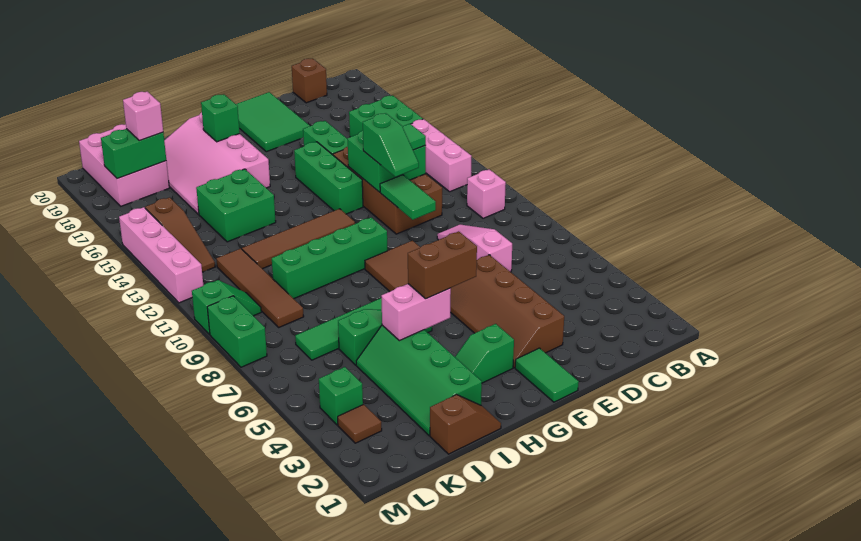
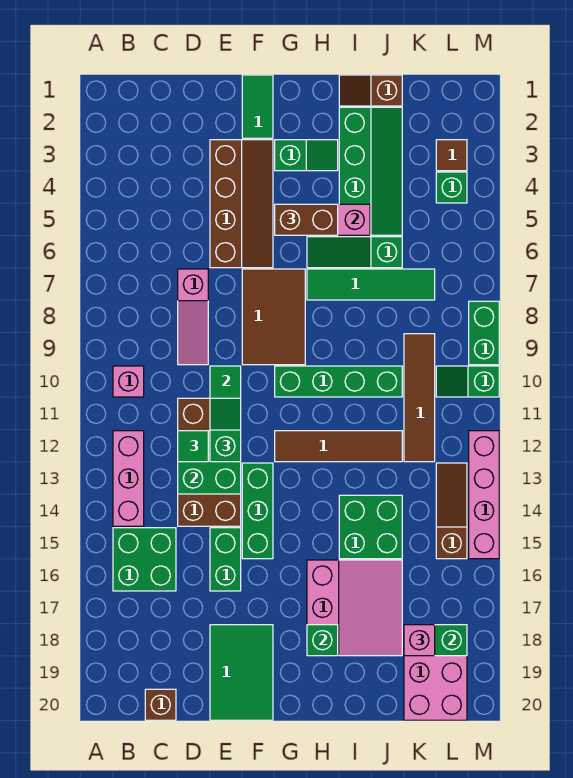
pink 3x4 slope [164,112,270,214] -> pink 3x3 slope [307,560,402,656]

